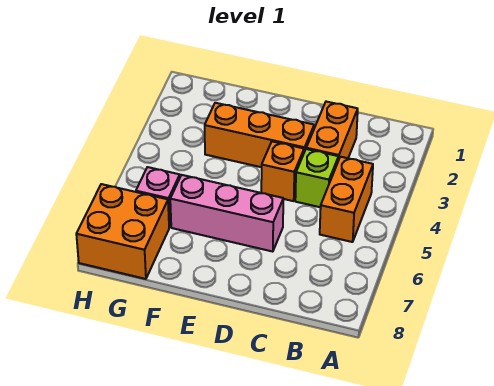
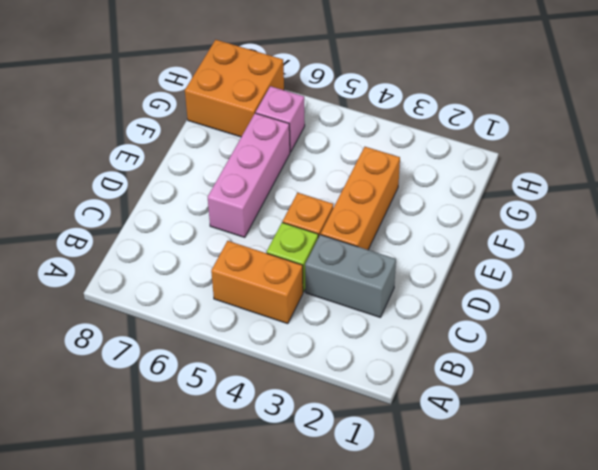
orange 1x2 brick [306,102,358,160] -> grey 1x2 brick [305,235,396,317]

